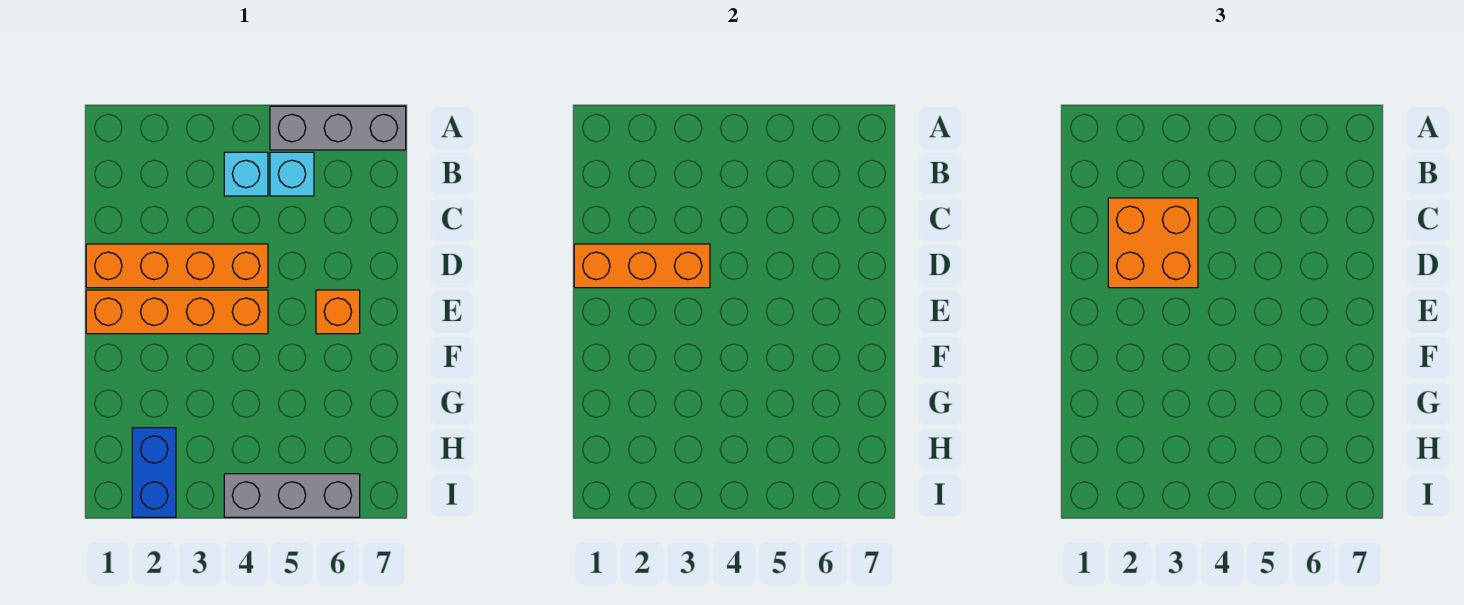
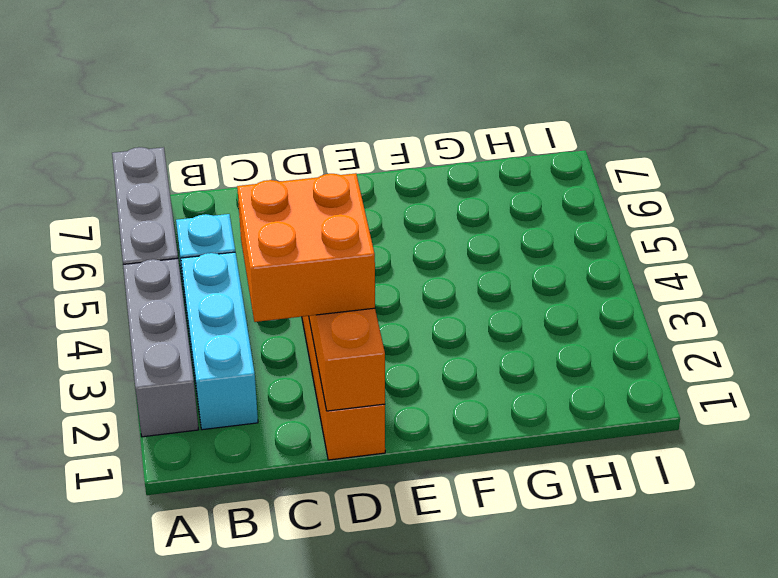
cyan 1x1 brick [224,152,268,196] -> cyan 1x3 brick [181,252,258,430]
orange 1x4 brick [86,290,268,334] -> none
orange 1x1 brick [316,290,360,334] -> none
blue 1x2 brick [132,428,176,517] -> none
grey 1x3 brick [224,474,360,517] -> grey 1x3 brick moved to [123,259,198,437]

